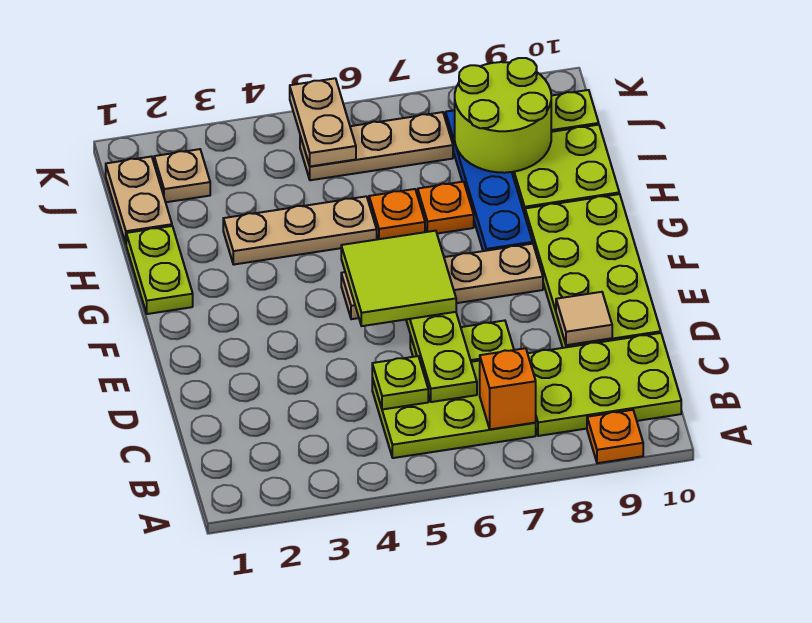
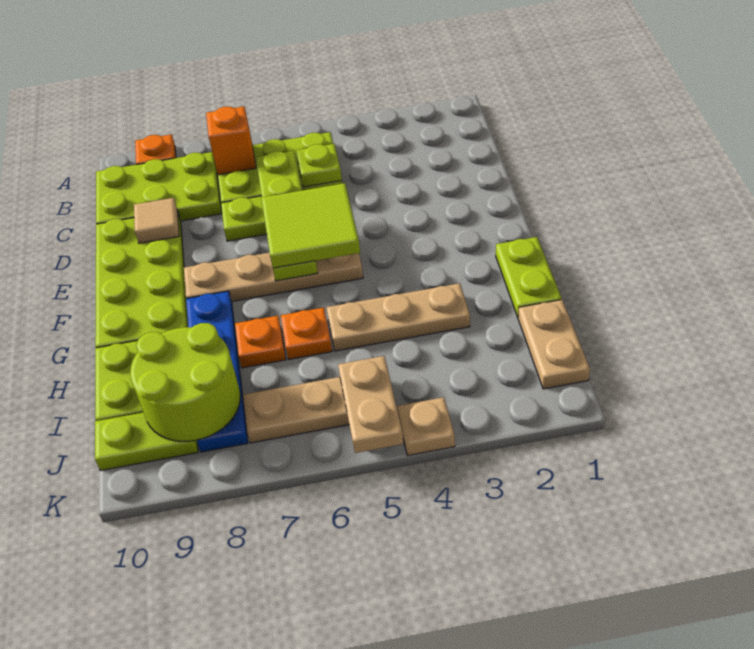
tan 1x1 plate [154,149,210,202] -> tan 1x1 plate moved to [397,397,455,456]

